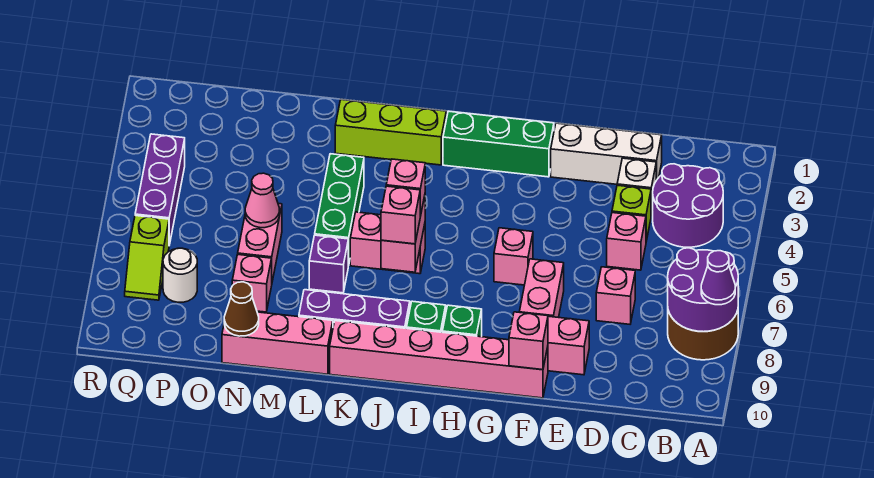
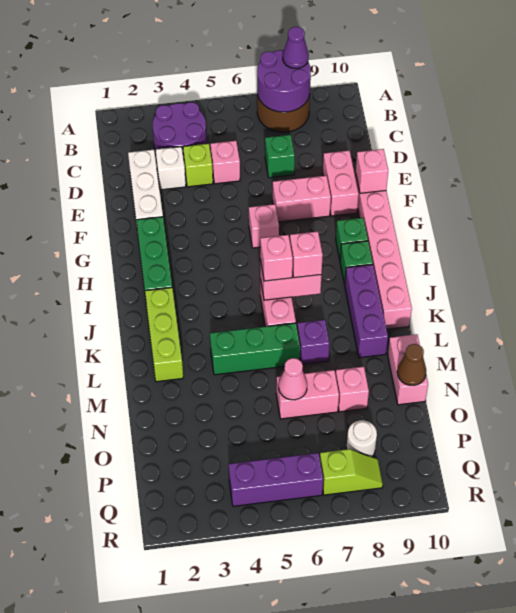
pink 1x1 brick [596,267,635,324] -> green 1x1 brick [265,135,295,178]
pink 1x3 brick [222,312,333,374] -> pink 1x2 brick [388,334,428,405]

